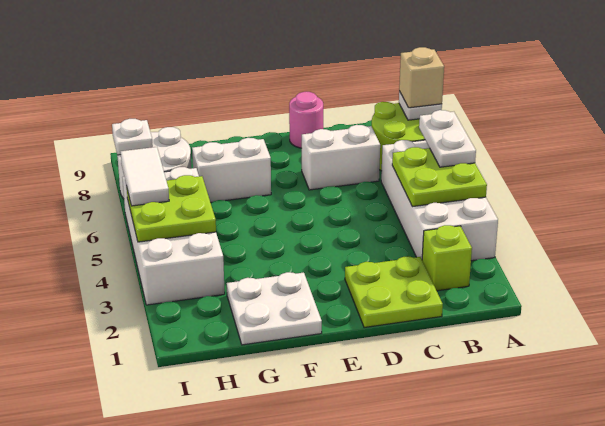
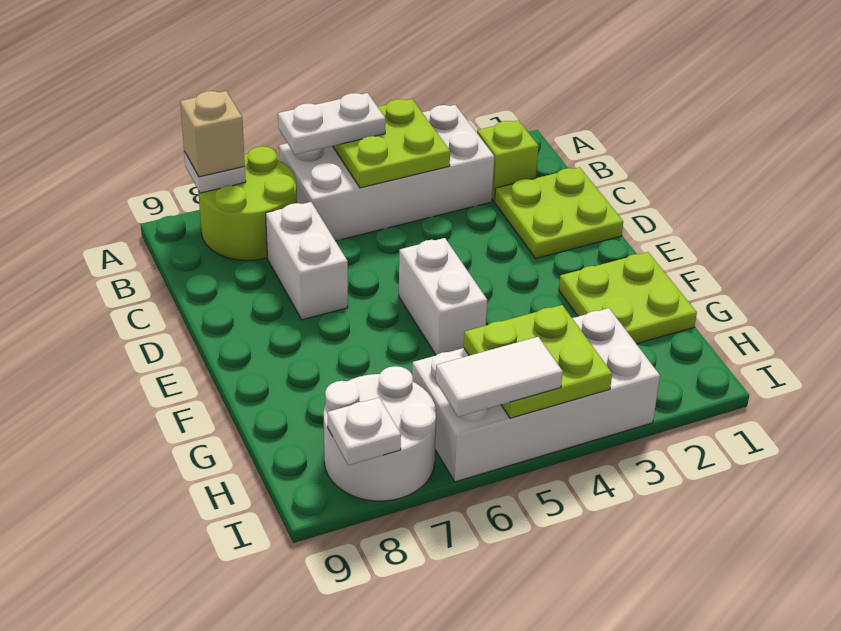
pink 1x1 round brick [289,92,323,148] -> none
white 2x2 plate [227,272,322,345] -> lime 2x2 plate [559,252,697,344]
white 1x2 brick [192,138,271,202] -> white 1x2 brick moved to [399,238,487,355]

